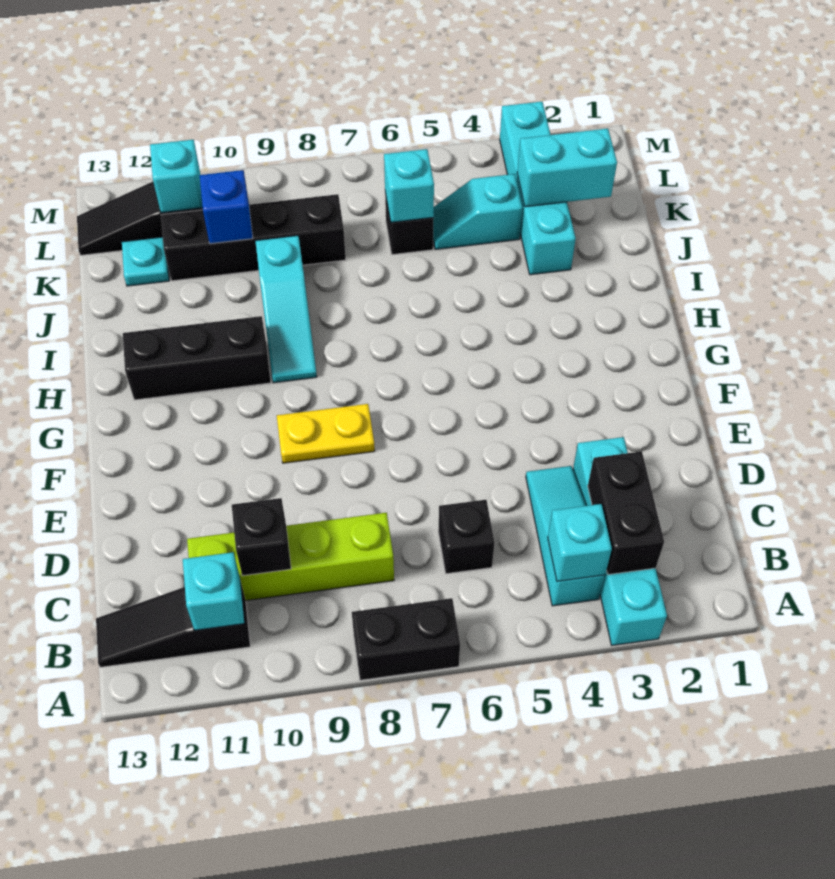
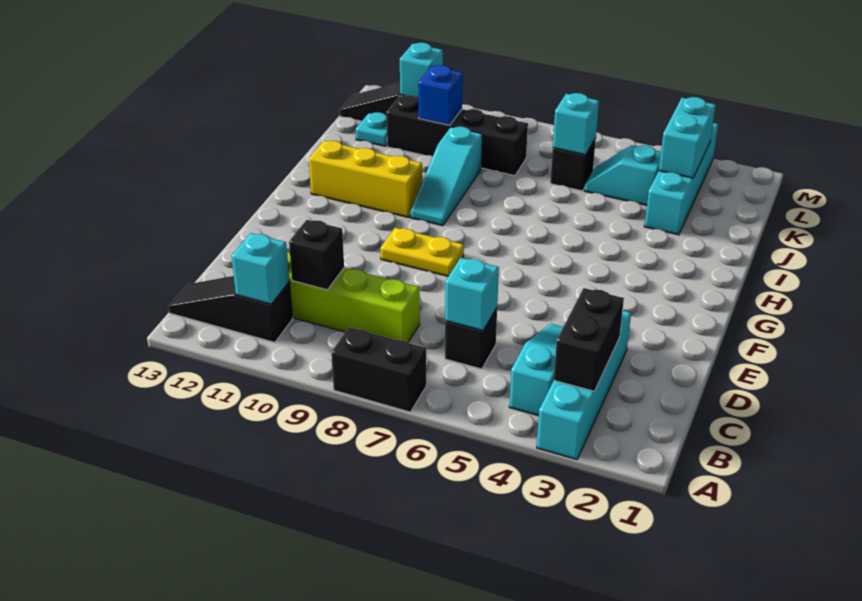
cyan 1x1 brick [548,504,612,581] -> cyan 1x1 brick moved to [445,258,499,331]
black 1x3 brick [123,316,271,400] -> yellow 1x3 brick [309,141,422,217]
cyan 1x2 brick [517,129,617,207] -> cyan 1x2 brick turned to [659,97,716,178]

